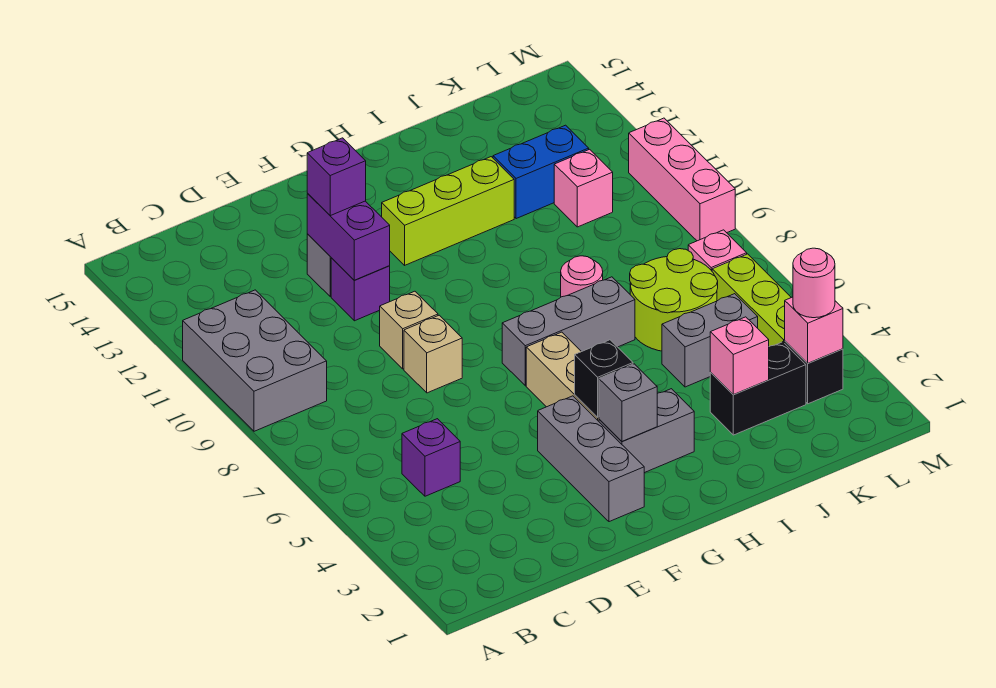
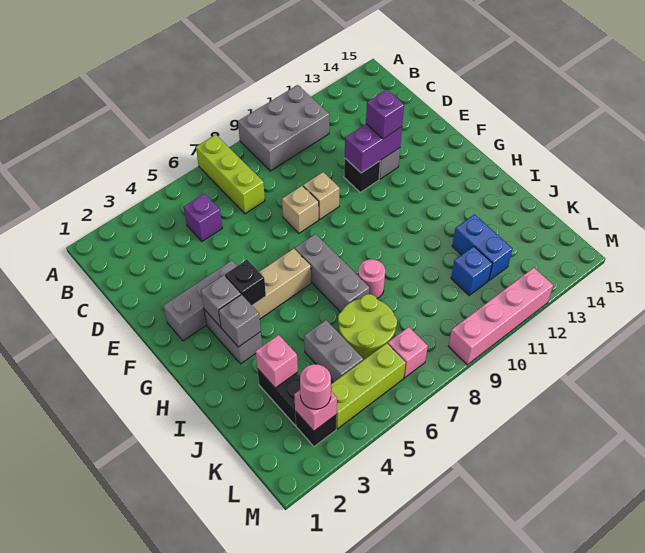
purple 1x1 brick [331,258,390,321] -> black 1x1 brick [344,159,380,192]
lime 1x3 brick [382,157,514,265] -> lime 1x3 brick moved to [196,135,265,214]
none -> grey 1x1 brick [219,295,261,347]
pink 1x1 brick [554,149,613,227] -> blue 1x1 brick [451,246,492,295]
pink 1x3 brick [629,118,735,241] -> pink 1x4 brick [448,268,553,365]

